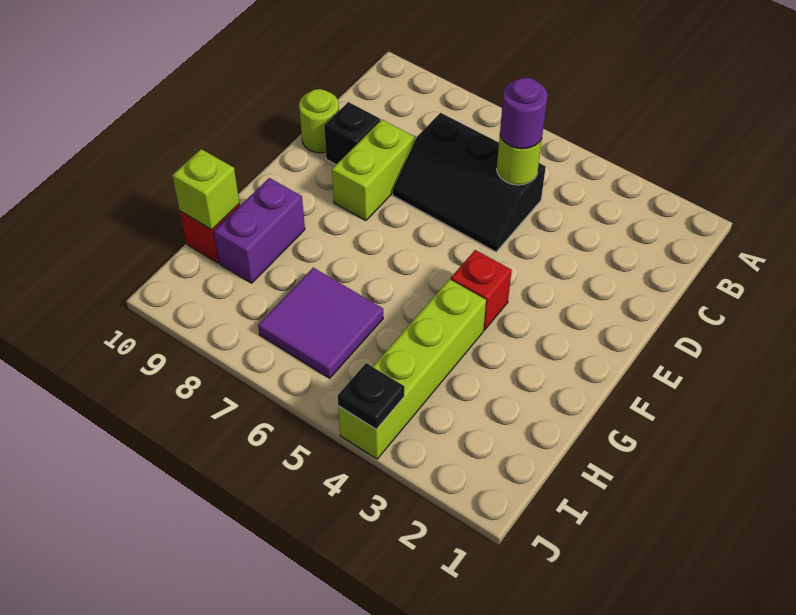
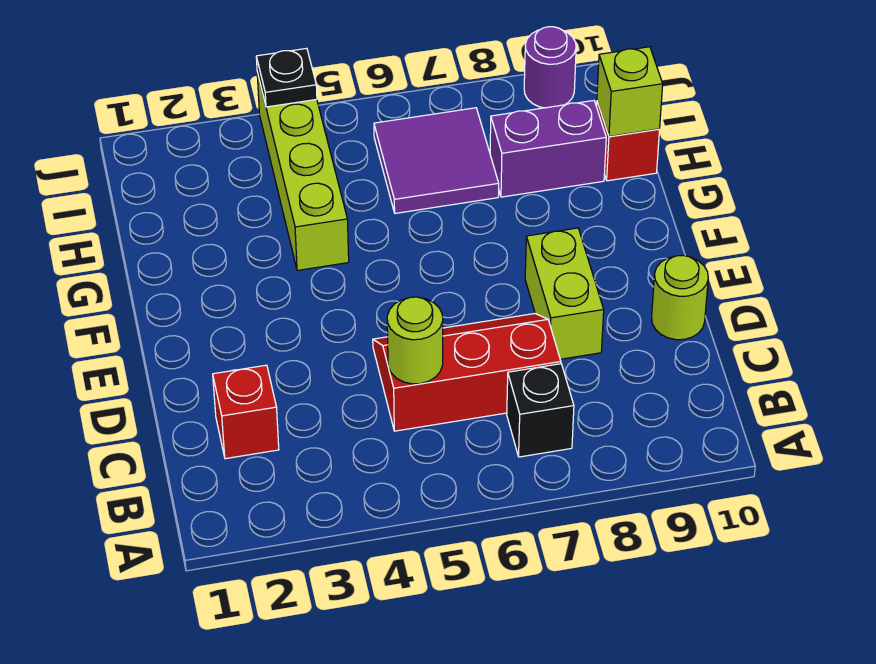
black 2x3 slope [393,113,546,252] -> red 2x3 slope [373,314,561,431]
purple 1x1 round brick [500,78,548,149] -> purple 1x1 round brick moved to [524,27,576,108]
black 1x1 brick [324,102,380,164] -> black 1x1 brick moved to [507,364,574,457]
red 1x1 brick [451,250,512,330] -> red 1x1 brick moved to [213,365,279,459]
purple 1x2 brick [214,178,305,283] -> purple 1x2 brick turned to [490,101,606,197]

